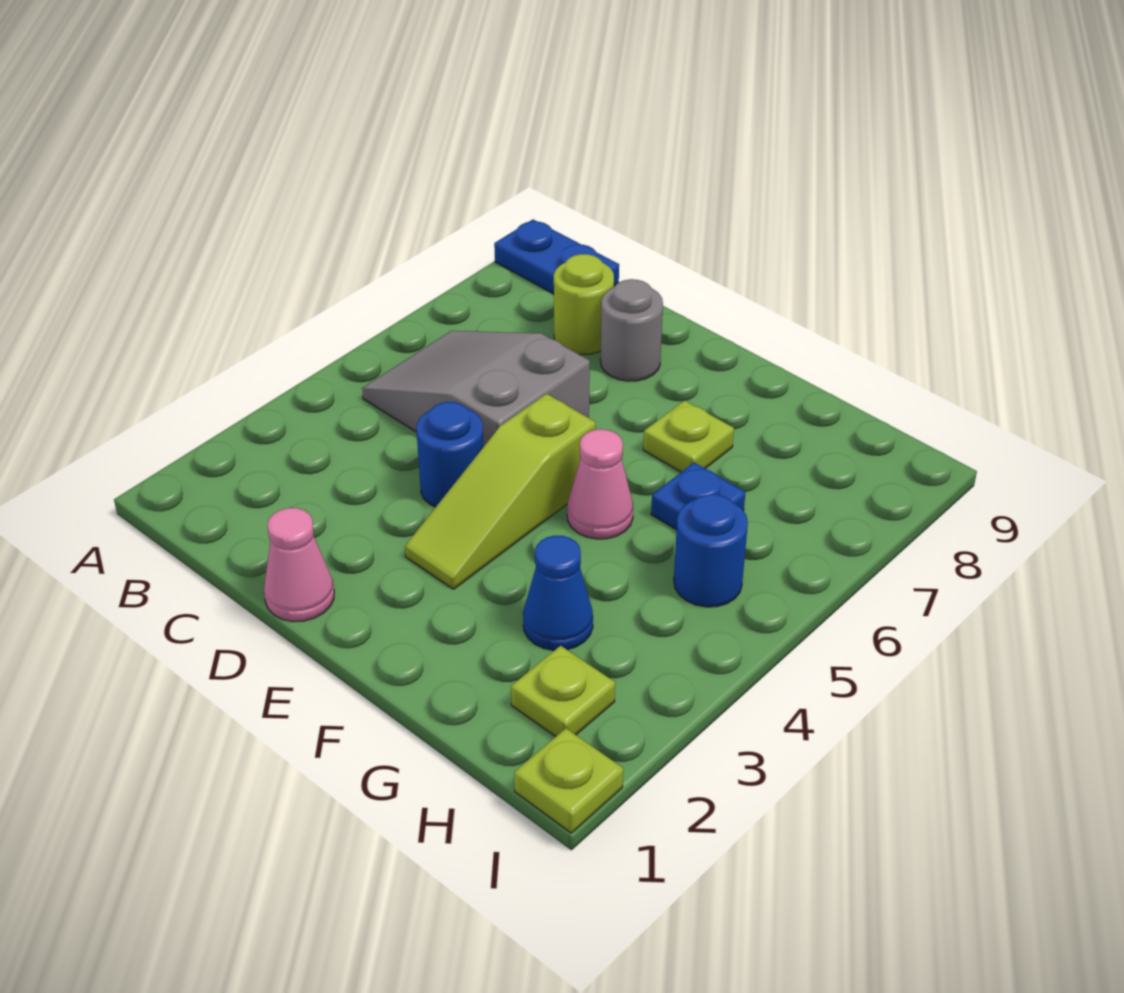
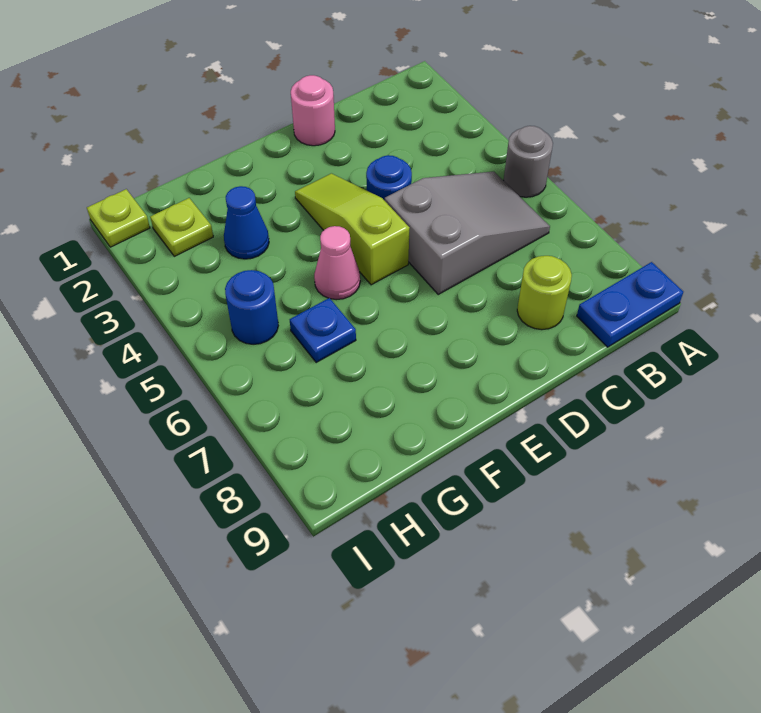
pink 1x1 cone [264,508,334,622] -> pink 1x1 round brick [291,75,335,146]
grey 1x1 round brick [600,279,663,381] -> grey 1x1 round brick moved to [504,126,553,197]
lime 1x1 plate [643,401,734,472] -> none

